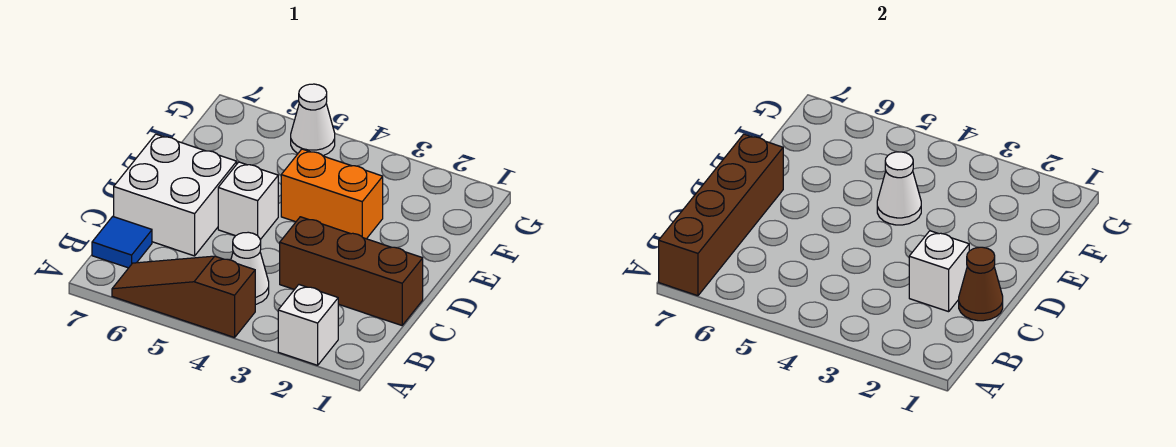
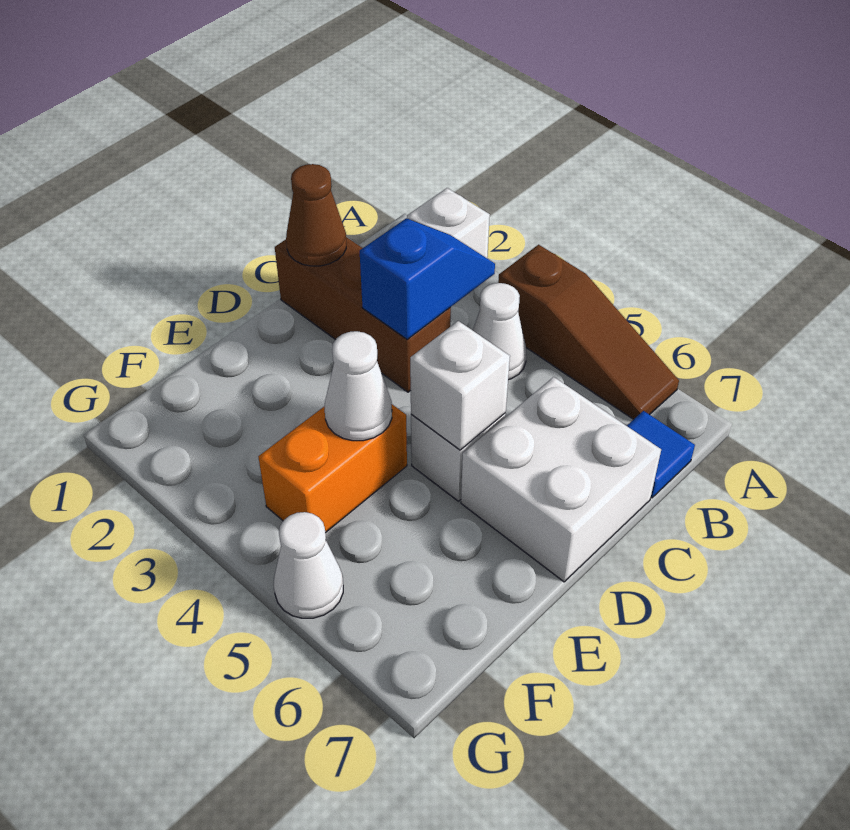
brown 1x4 brick [659,134,783,296] -> none
none -> blue 1x2 slope [360,218,495,339]
white 1x1 brick [909,231,969,312] -> white 1x1 brick moved to [410,321,510,450]
orange 1x2 brick [281,149,383,239] -> orange 1x2 brick turned to [258,405,407,533]

